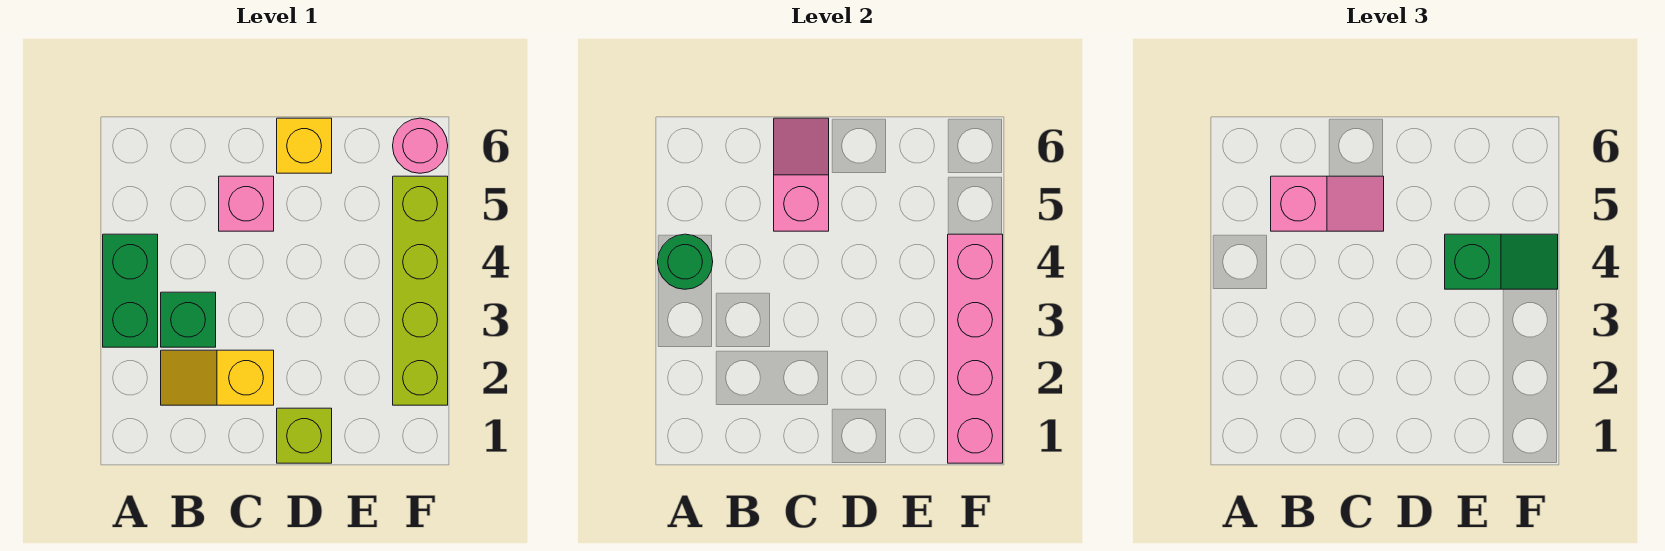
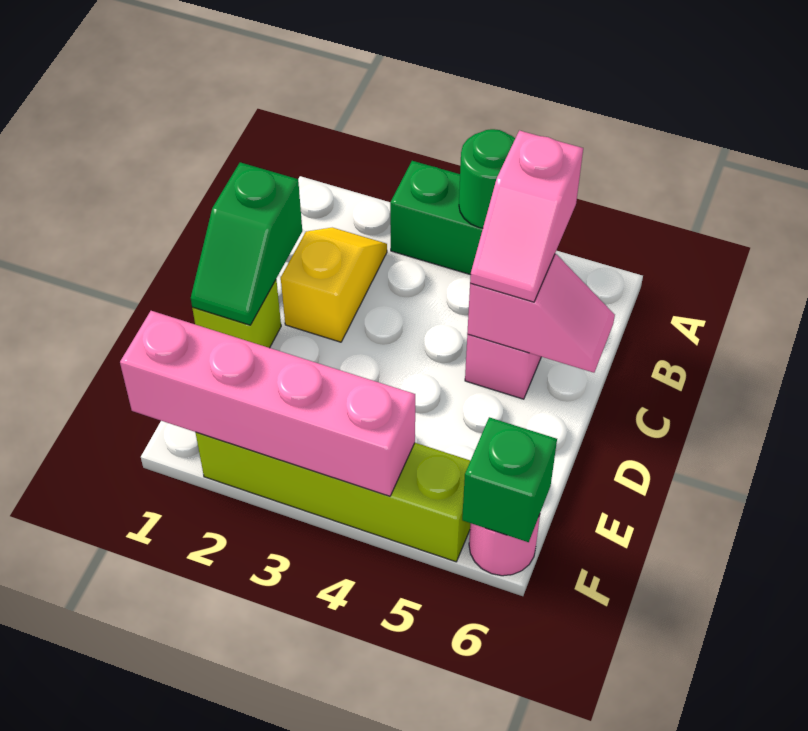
green 1x1 brick [161,292,216,347] -> green 1x1 brick moved to [462,417,557,542]
yellow 1x1 brick [277,118,332,173] -> none
green 1x2 slope [1445,234,1558,289] -> green 1x2 slope moved to [191,162,302,325]

